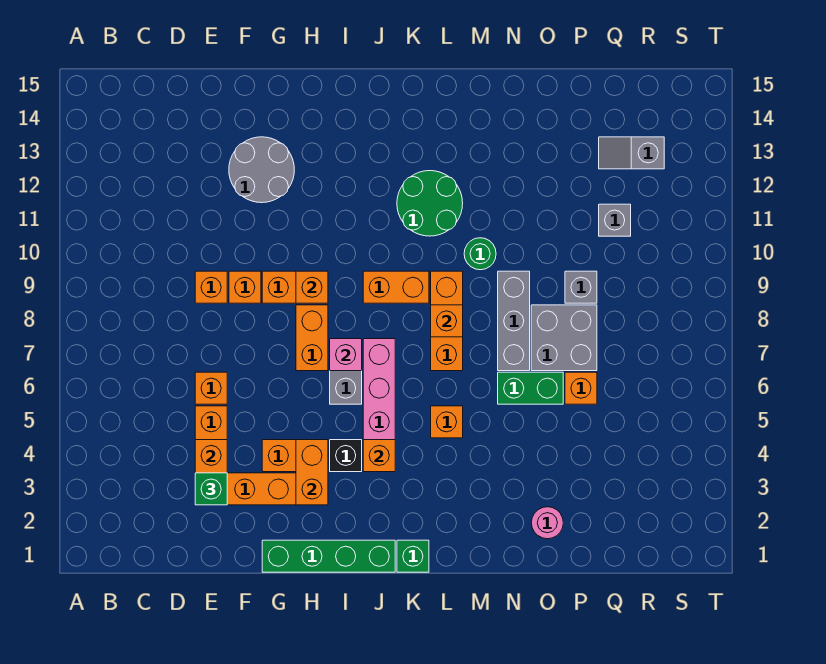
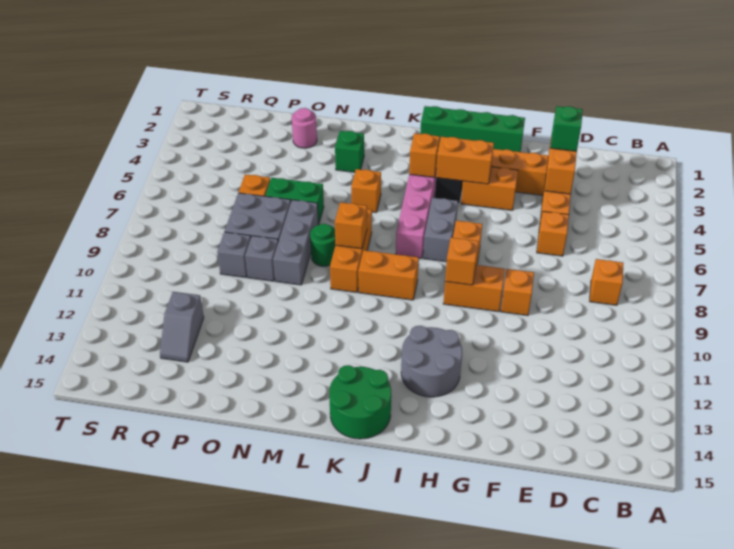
orange 1x1 brick [195,271,227,303] -> orange 1x1 brick moved to [590,259,623,305]
grey 2x2 round brick [229,137,294,203] -> grey 2x2 round brick moved to [401,326,462,397]
orange 1x2 brick [296,440,328,505] -> orange 1x2 brick turned to [436,137,494,184]
pink 1x1 brick [330,339,362,371] -> none
green 1x1 brick [397,540,429,572] -> green 1x1 brick moved to [335,131,364,172]
green 2x2 round brick [397,171,463,236] -> green 2x2 round brick moved to [329,365,391,439]
green 1x1 round brick [464,238,496,270] -> green 1x1 round brick moved to [310,224,335,266]
grey 1x1 brick [599,204,631,236] -> grey 1x1 brick moved to [245,236,278,281]
grey 1x2 slope [599,137,664,169] -> grey 1x2 slope turned to [160,292,204,362]

